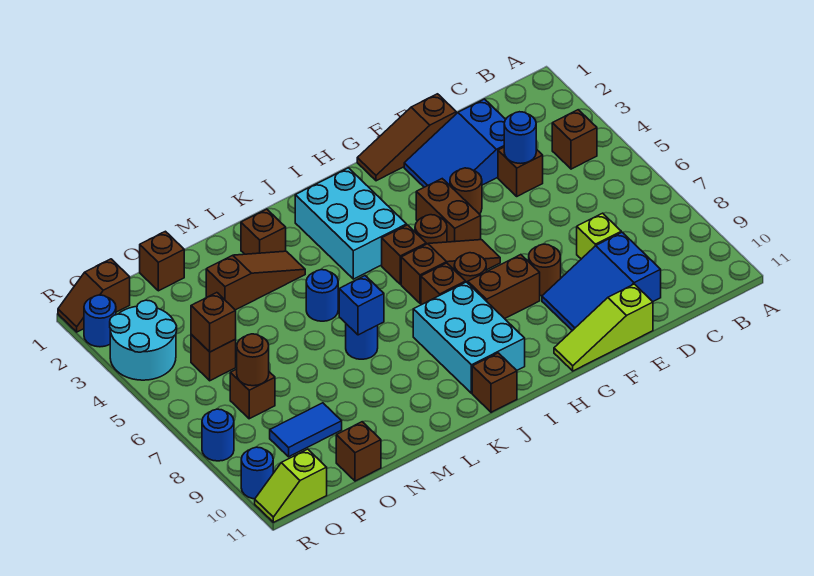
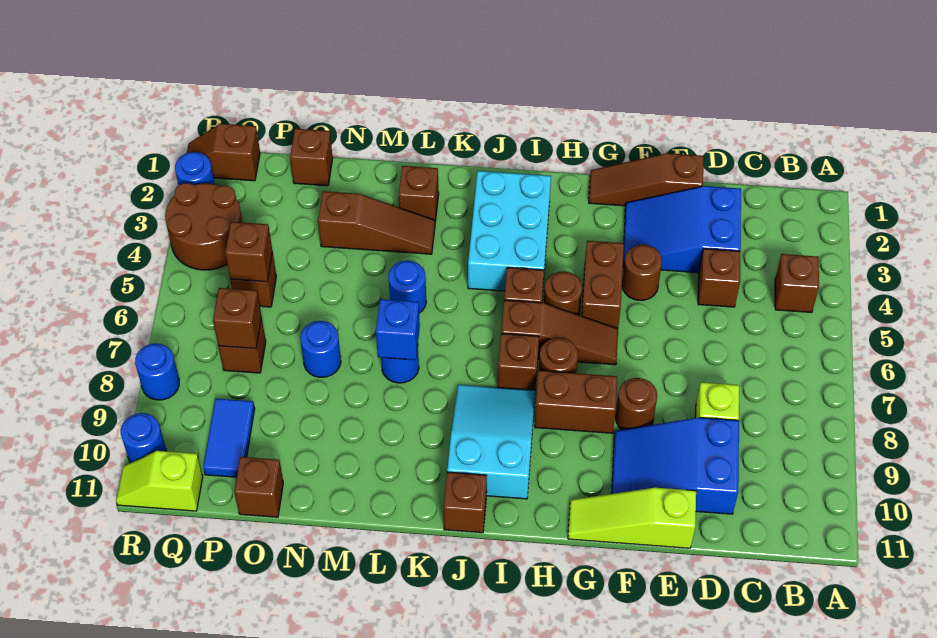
blue 1x1 round brick [504,112,536,164] -> blue 1x1 round brick moved to [300,321,341,377]
cyan 2x3 brick [413,282,525,393] -> cyan 2x3 slope [447,385,535,499]
blue 1x2 tile [270,403,342,457] -> blue 1x2 tile turned to [203,399,255,477]
brown 1x1 round brick [237,334,269,386] -> brown 1x1 brick [213,288,261,349]
cyan 2x2 round brick [110,300,177,380] -> brown 2x2 round brick [165,183,242,270]

